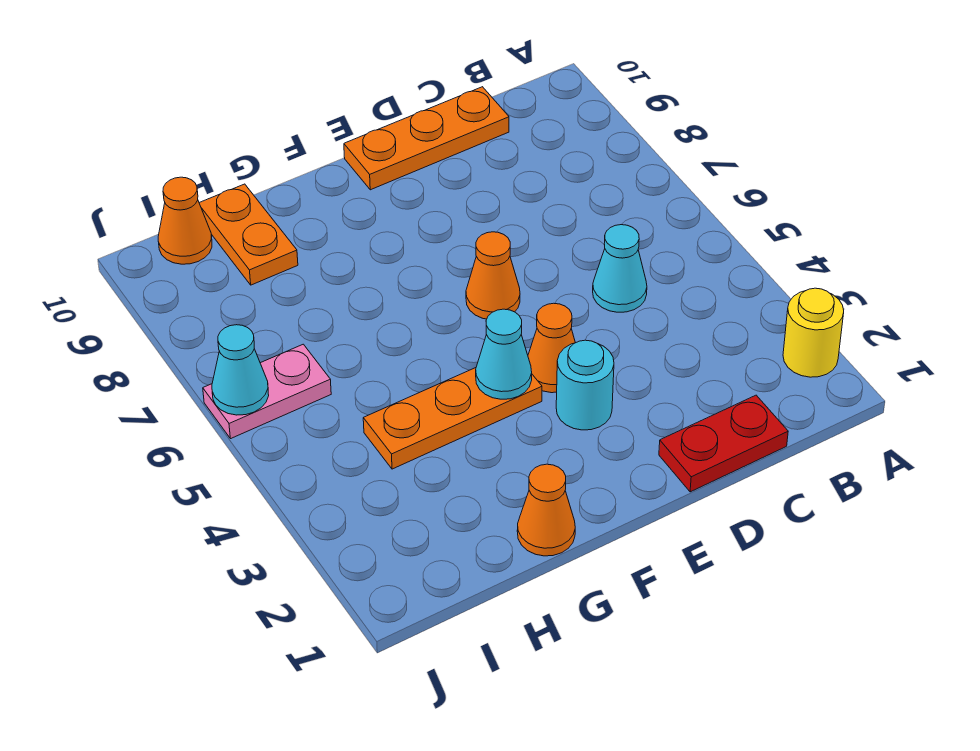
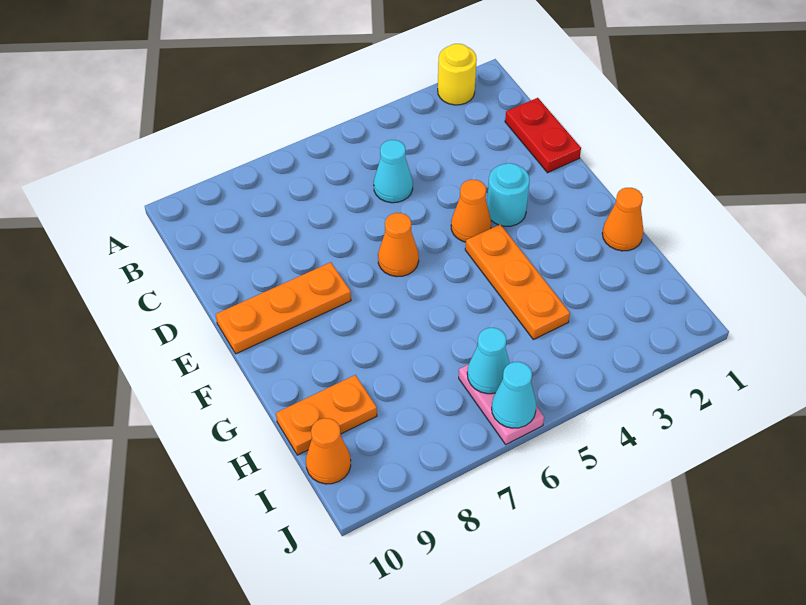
orange 1x3 plate [344,87,509,190] -> orange 1x3 plate turned to [216,262,351,354]
cyan 1x1 cone [476,309,532,399] -> cyan 1x1 cone moved to [467,328,510,394]

